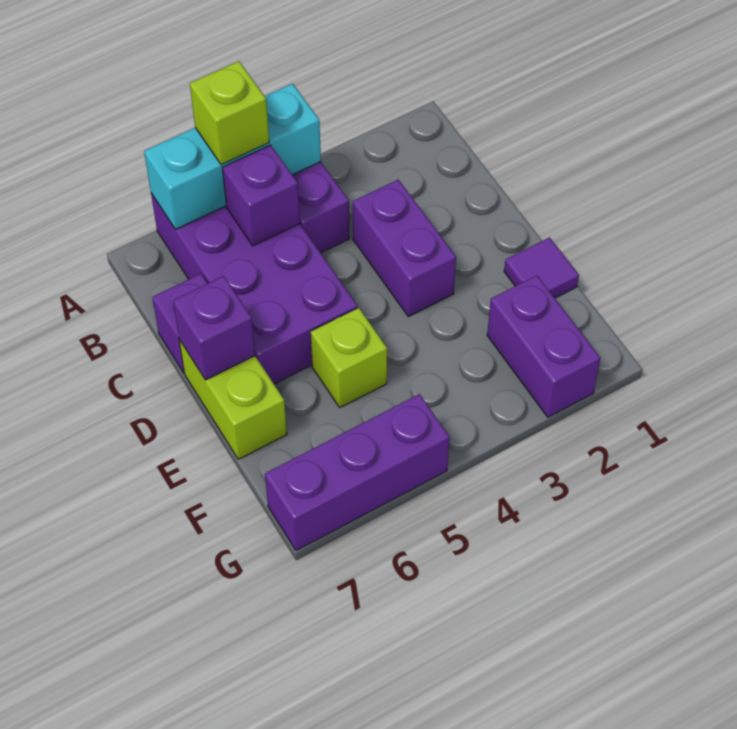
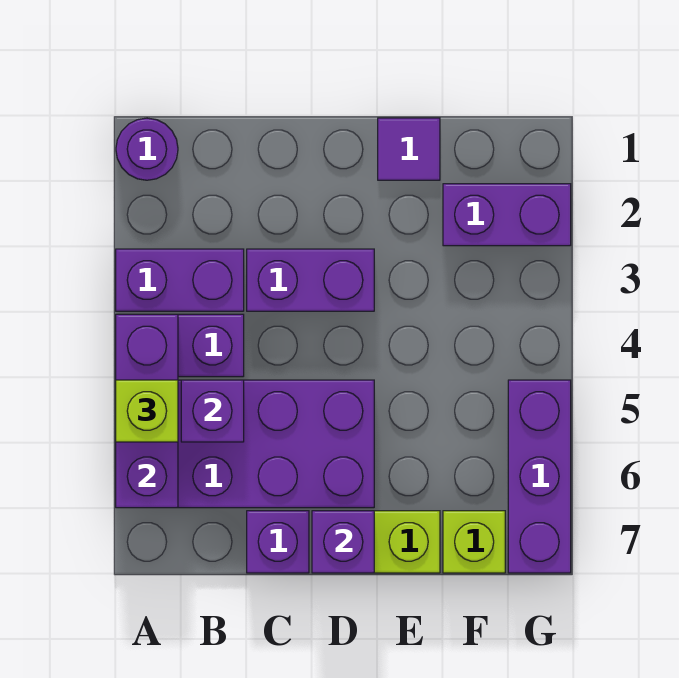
none -> purple 1x1 round brick [116,118,178,180]
none -> purple 1x2 brick [116,249,244,311]
cyan 1x3 brick [144,84,321,229] -> purple 1x3 brick [116,314,178,508]
lime 1x1 brick [311,308,387,407] -> lime 1x1 brick moved to [443,511,505,573]

